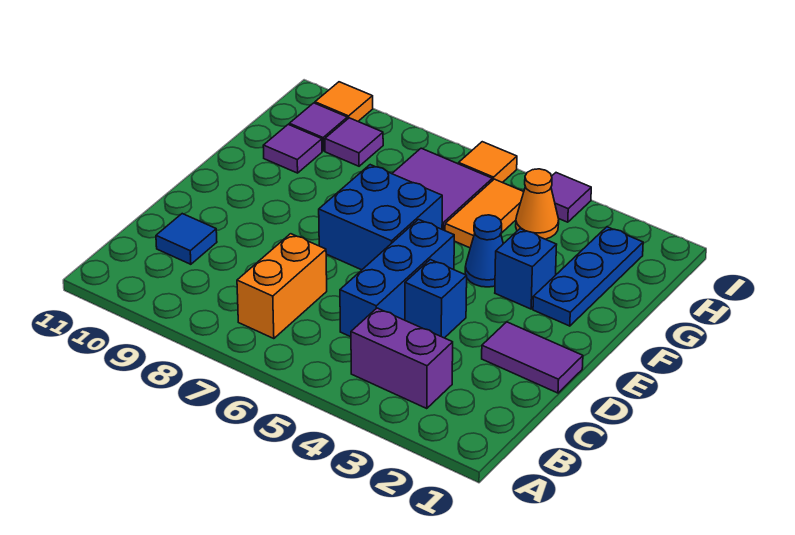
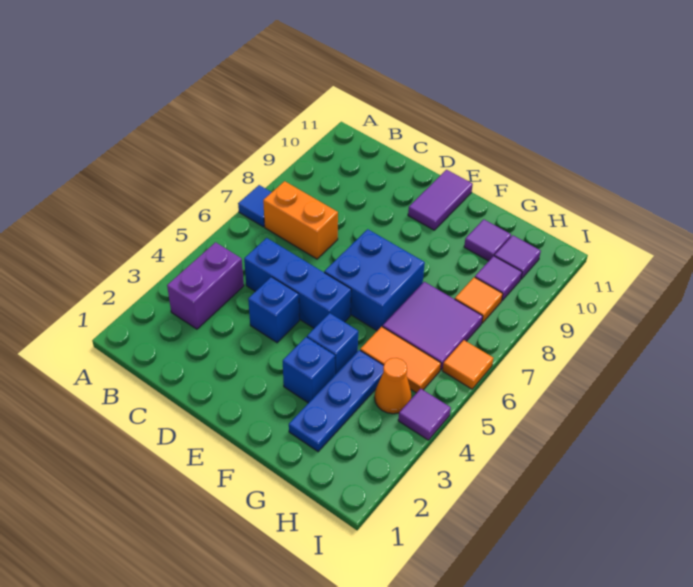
blue 1x1 tile [156,214,217,264] -> blue 1x1 tile moved to [238,185,272,227]
purple 1x2 tile [482,322,583,393] -> purple 1x2 tile moved to [408,170,473,230]
blue 1x3 plate [533,227,643,326] -> blue 1x3 plate turned to [289,350,384,452]
blue 1x1 cone [465,215,503,287] -> blue 1x1 brick [307,313,358,375]
orange 1x1 tile [315,82,373,121] -> orange 1x1 tile moved to [455,277,503,323]

